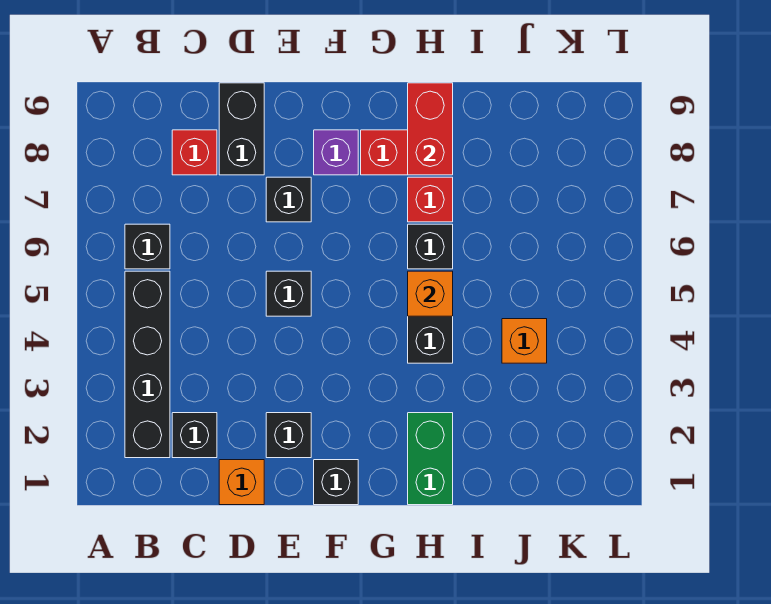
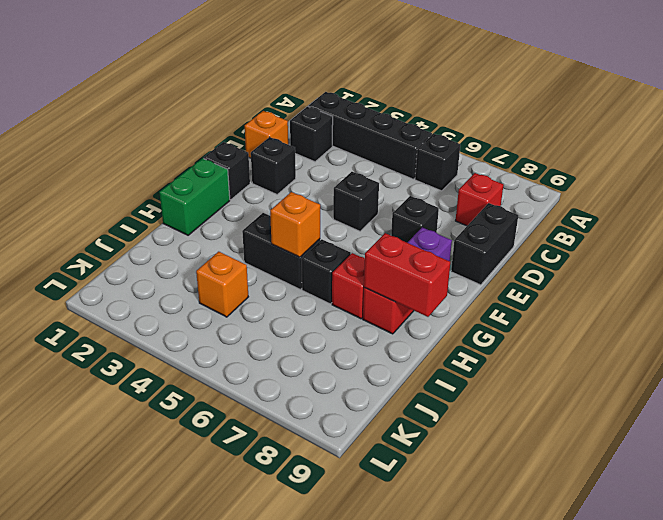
black 1x2 brick [219,83,264,175] -> black 1x2 brick turned to [451,203,518,285]
green 1x2 brick [408,413,453,505] -> green 1x2 brick turned to [159,158,230,235]

